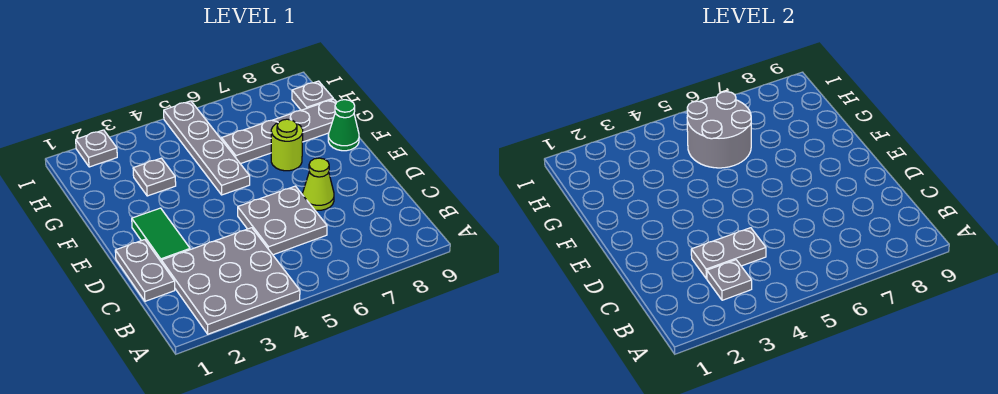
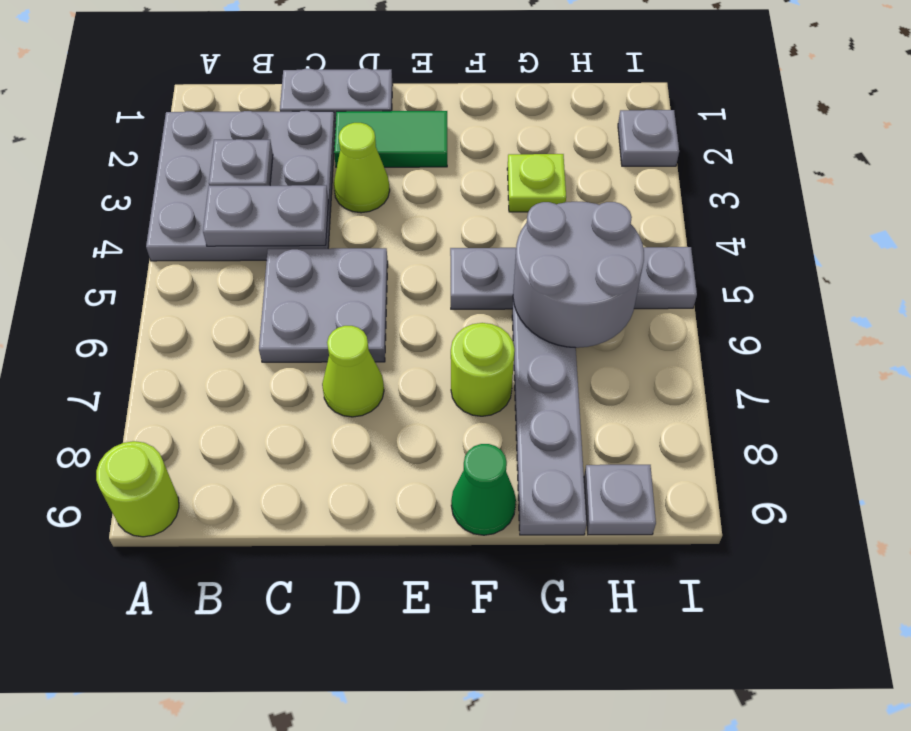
none -> lime 1x1 round brick [96,441,179,537]
grey 1x2 plate [691,228,766,279] -> grey 1x2 plate turned to [203,185,328,246]
none -> lime 1x1 cone [334,123,390,213]
grey 1x1 plate [133,158,176,196] -> lime 1x1 plate [507,154,566,212]

